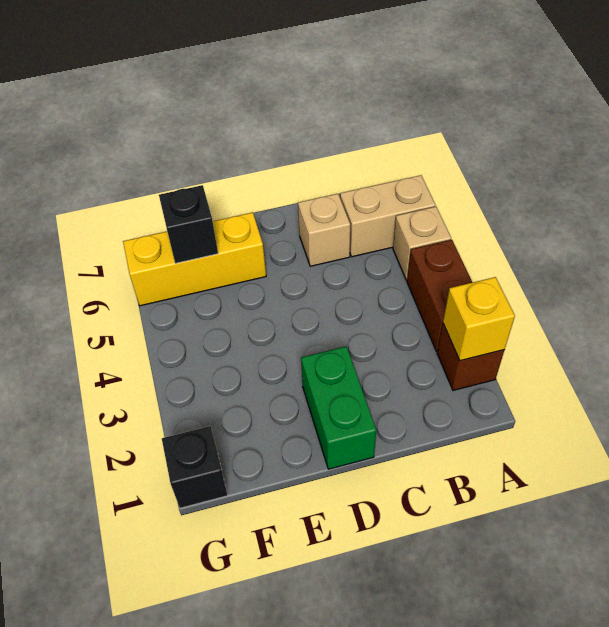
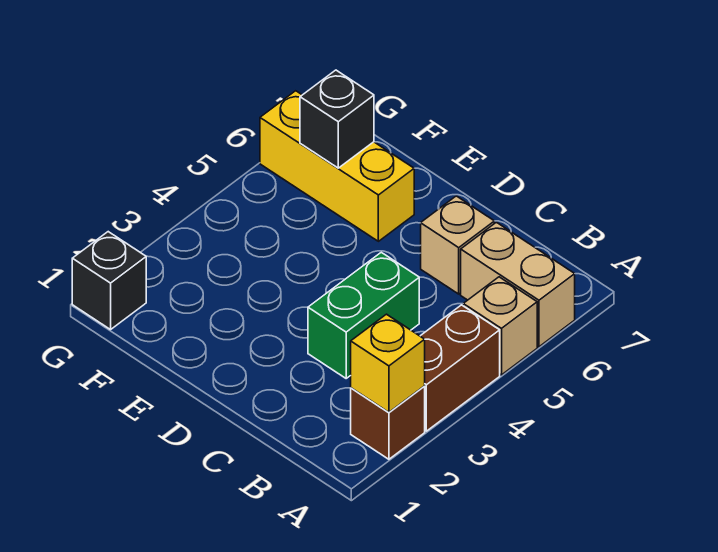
green 1x2 brick [301,346,376,469] -> green 1x2 brick moved to [308,252,419,378]

